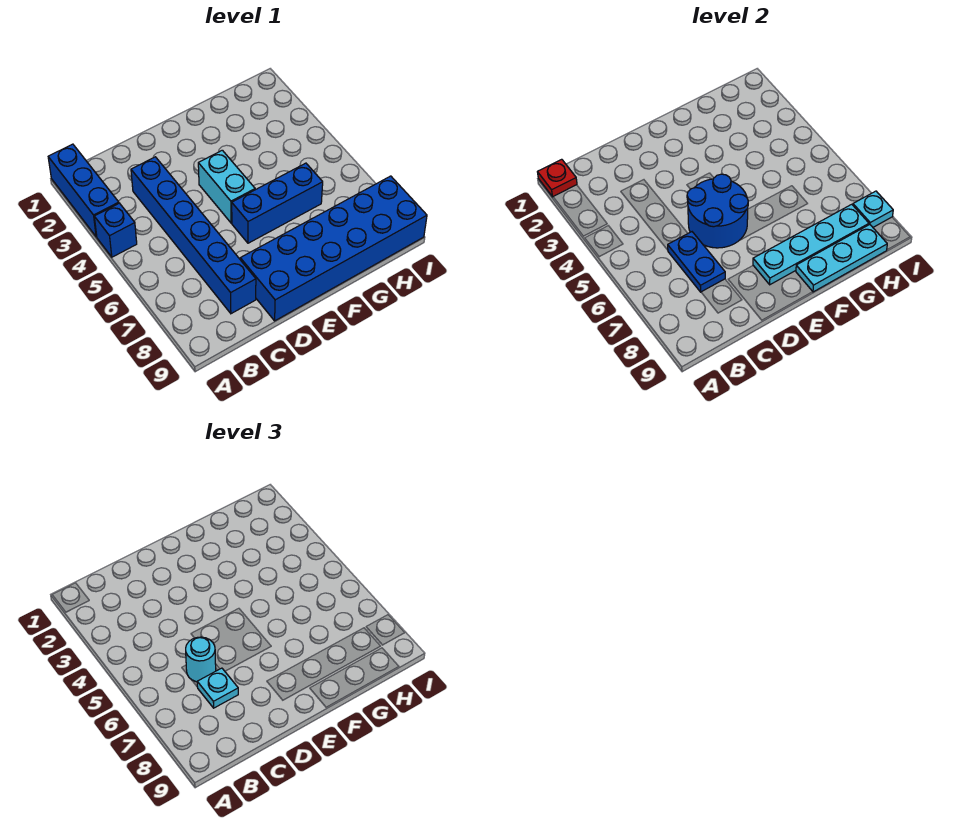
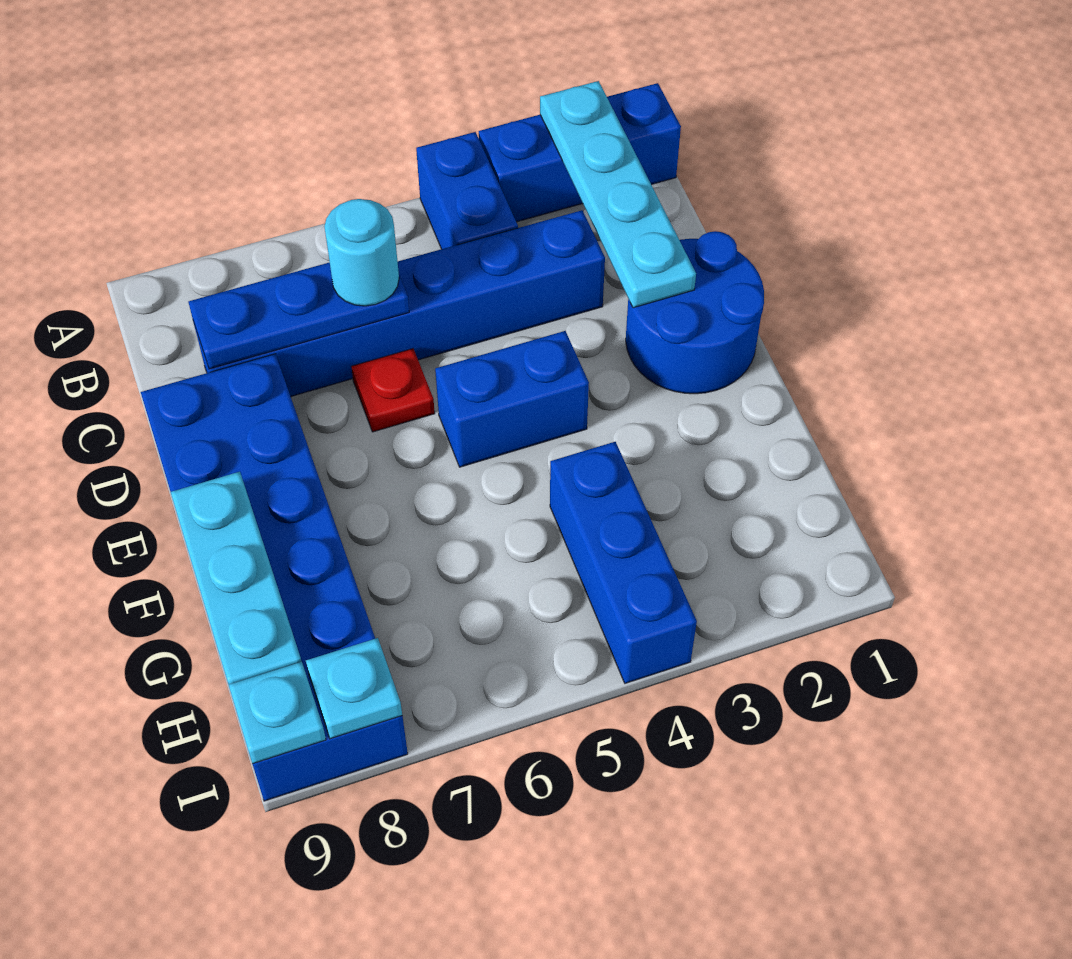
red 1x1 plate [537,159,577,197] -> red 1x1 plate moved to [351,349,435,432]
blue 1x1 brick [94,203,137,257] -> blue 1x2 brick [416,132,518,249]
blue 1x2 plate [668,232,725,292] -> blue 1x3 plate [188,262,409,369]
cyan 1x1 plate [197,668,238,708] -> cyan 1x1 plate moved to [229,662,326,764]
blue 2x2 round brick [687,174,748,248] -> blue 2x2 round brick moved to [626,231,764,394]
cyan 1x2 brick [198,150,255,223] -> blue 1x2 brick [435,331,589,467]
blue 1x3 brick [232,163,323,243] -> blue 1x3 brick moved to [550,442,697,683]
cyan 1x4 plate [753,204,869,285] -> cyan 1x4 plate moved to [540,81,696,308]

